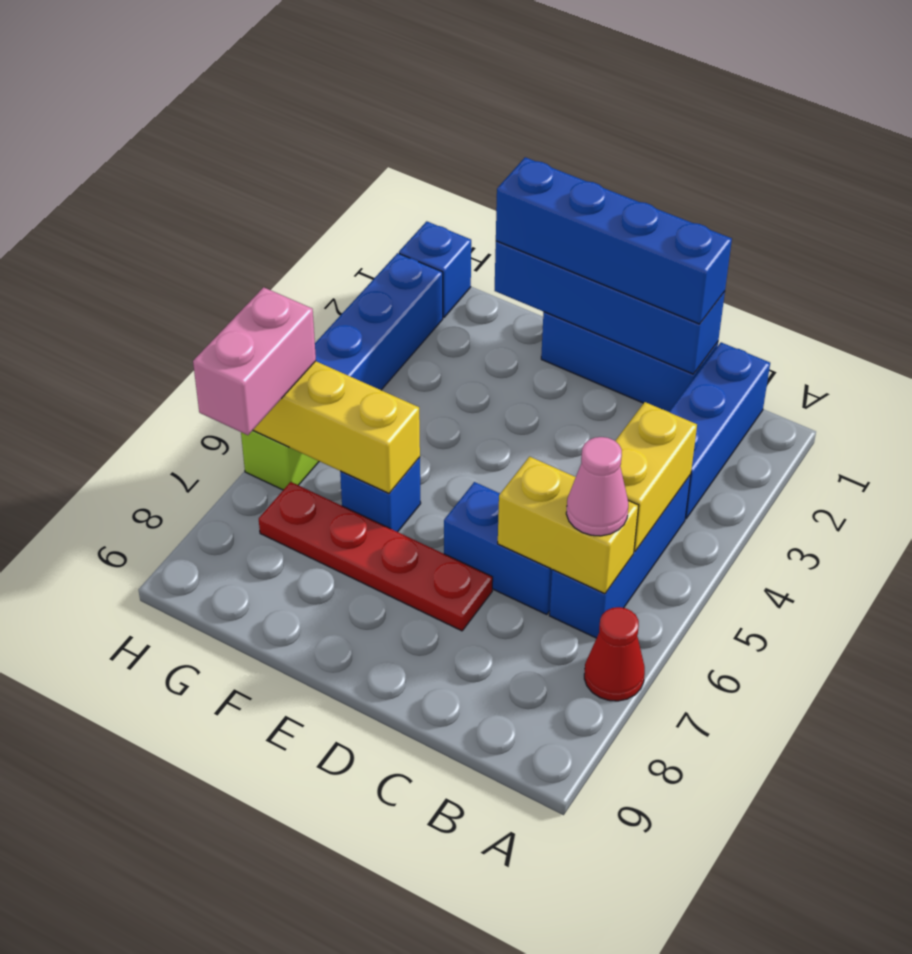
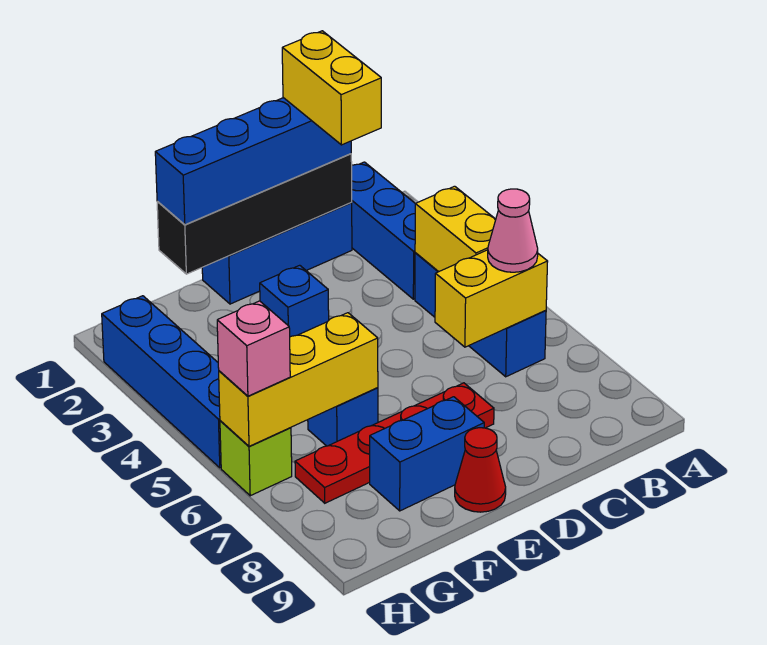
red 1x1 cone [584,607,645,701] -> red 1x1 cone moved to [455,428,506,512]
blue 1x4 brick [495,241,725,374] -> black 1x4 brick [157,154,352,274]
none -> yellow 1x2 brick [282,31,381,145]
blue 1x2 brick [444,482,552,615] -> blue 1x2 brick moved to [370,397,484,511]
blue 1x1 brick [399,221,471,318] -> blue 1x1 brick moved to [260,265,329,337]
pink 1x2 brick [193,287,316,435] -> pink 1x1 brick [217,301,290,396]

